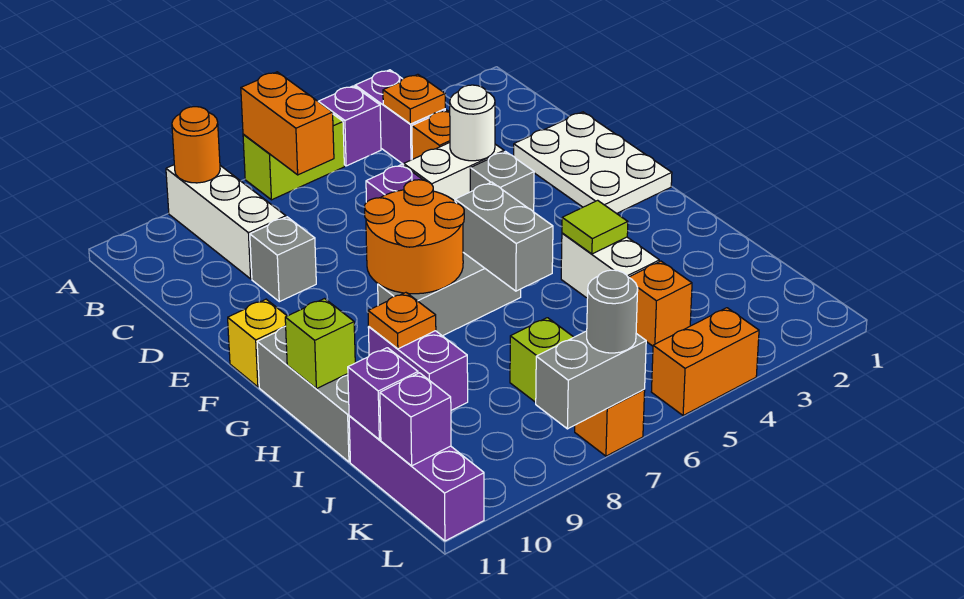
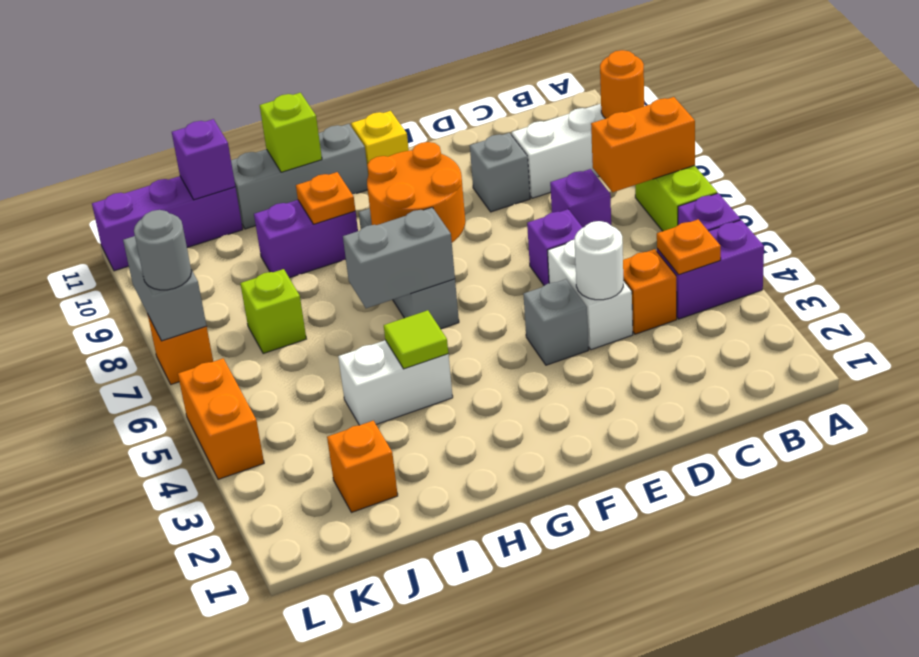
white 2x3 plate [514,112,672,214] -> none
orange 1x1 brick [629,261,692,346] -> orange 1x1 brick moved to [327,421,398,512]
purple 1x1 brick [380,373,451,466] -> purple 1x1 brick moved to [550,169,611,227]

